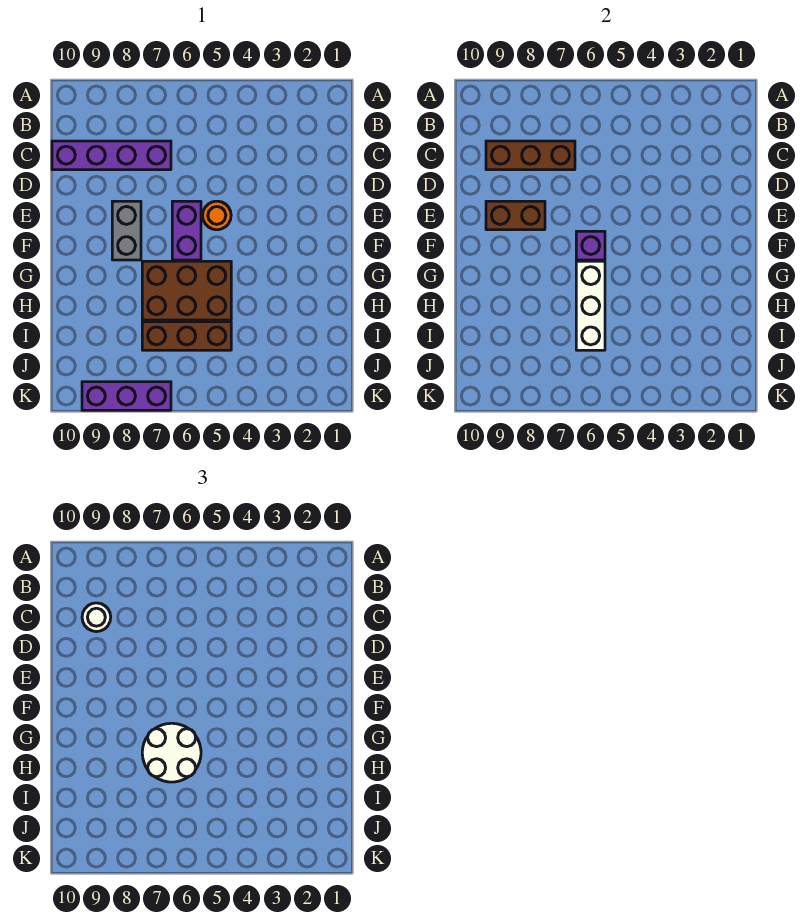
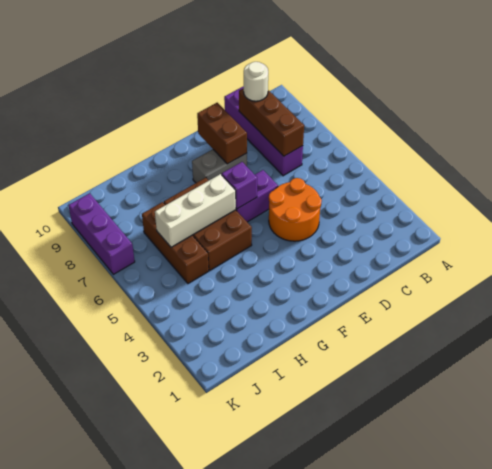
orange 1x1 round brick [203,201,231,230] -> orange 2x2 round brick [269,178,322,241]
white 2x2 round brick [142,723,201,782] -> none

